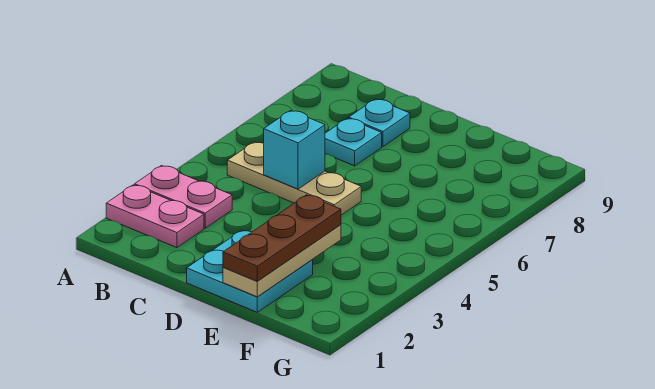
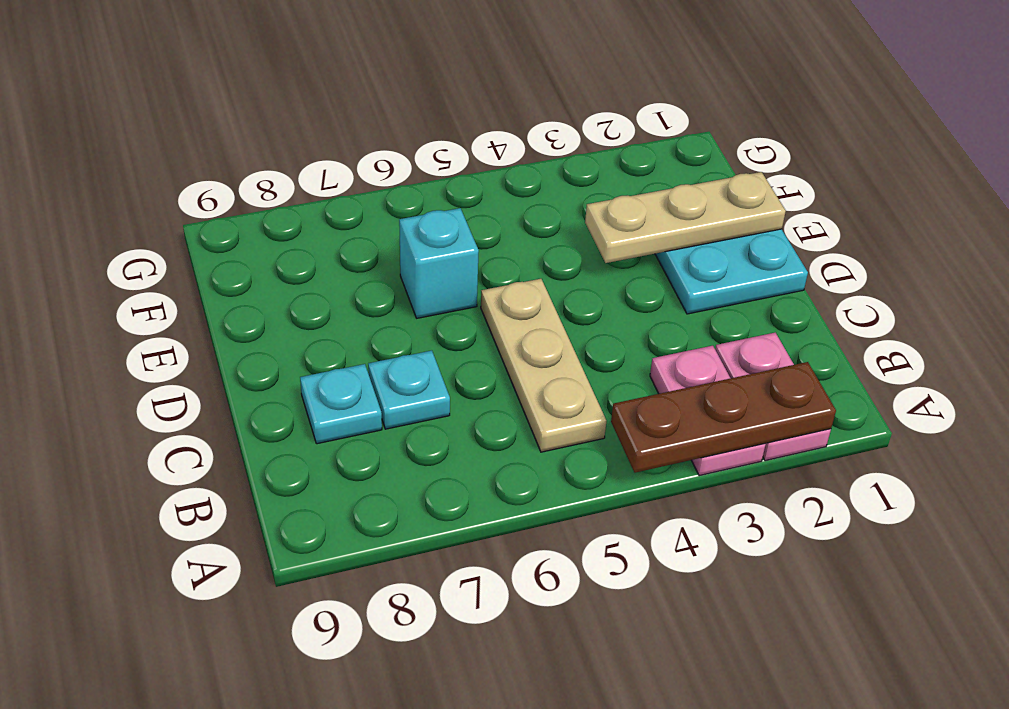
cyan 1x1 brick [264,110,325,189] -> cyan 1x1 brick moved to [399,208,479,318]
brown 1x3 plate [223,195,341,281] -> brown 1x3 plate moved to [611,362,836,473]

